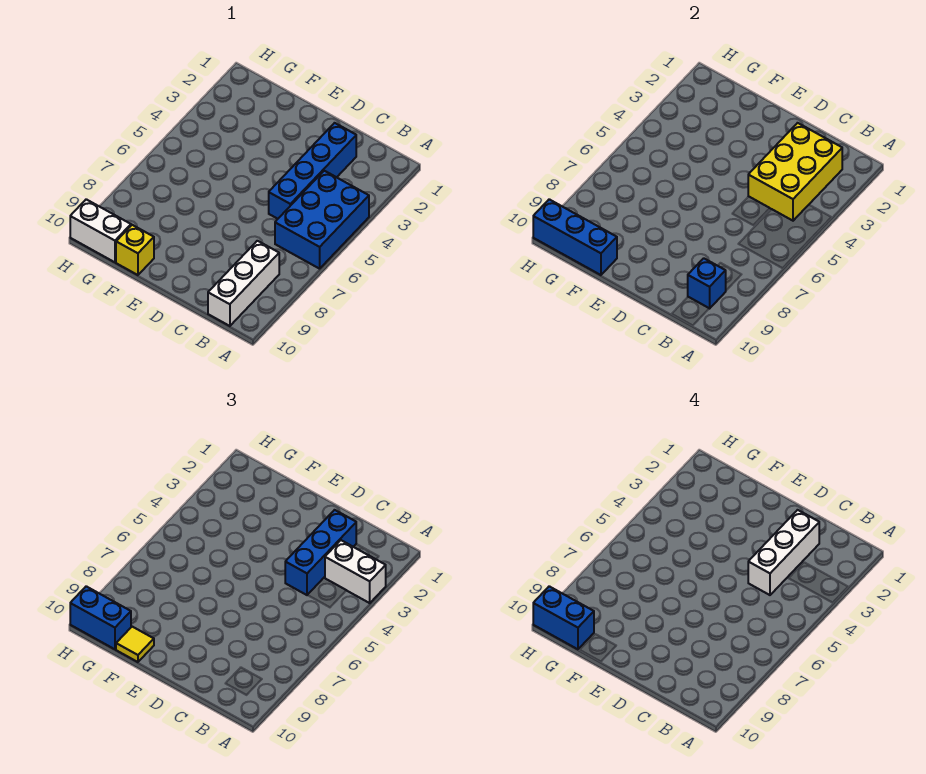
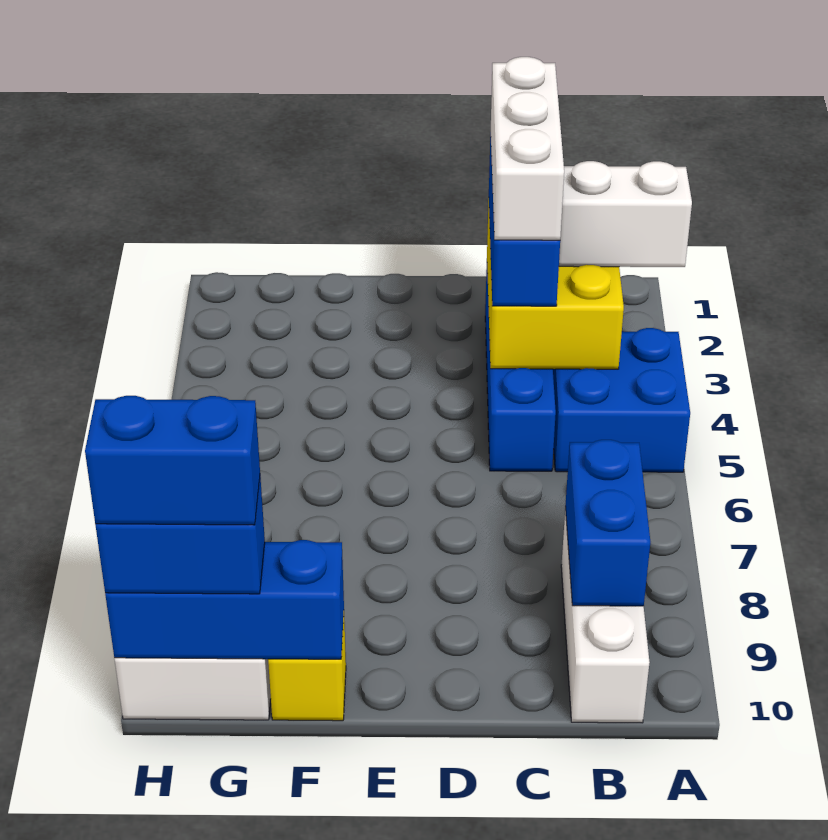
blue 2x3 brick [275,171,369,269] -> blue 2x2 brick [553,328,690,472]
blue 1x1 brick [688,258,726,309] -> blue 1x2 brick [565,440,650,606]
yellow 1x1 tile [116,627,154,662] -> none

